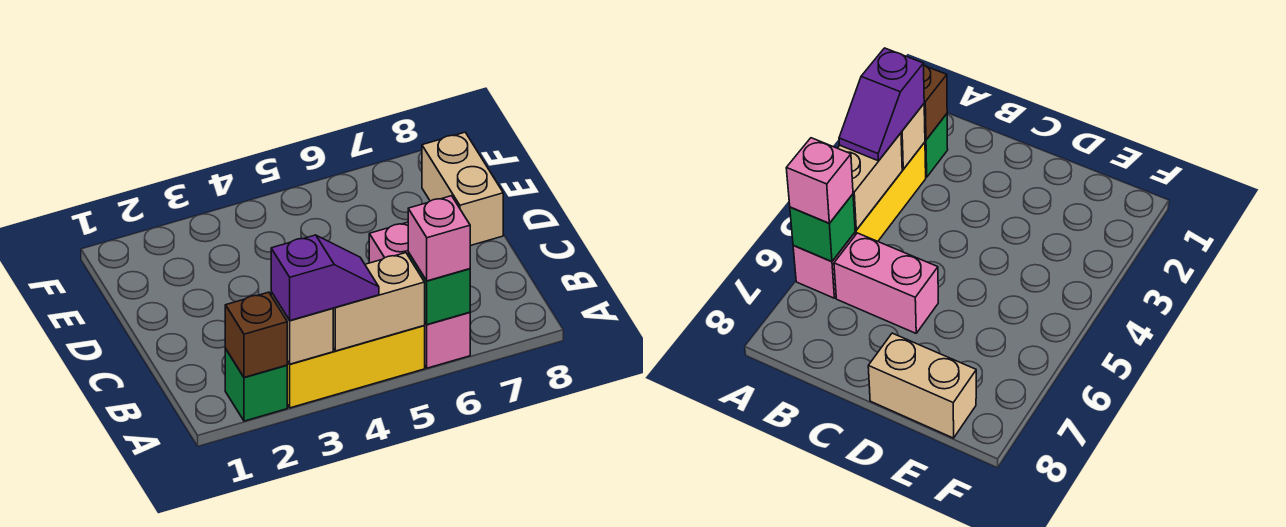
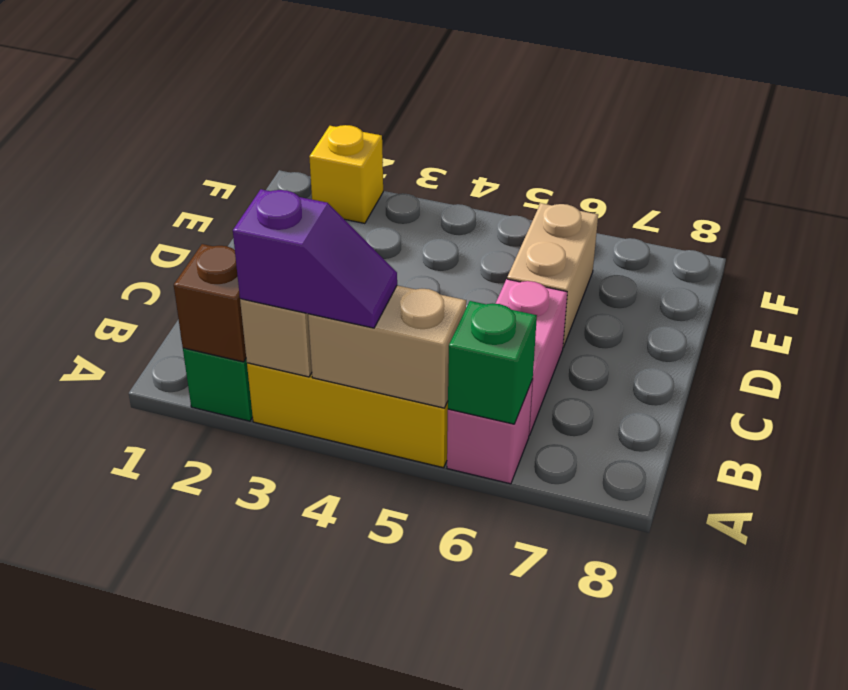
pink 1x1 brick [408,196,470,281] -> none
tan 1x2 brick [422,132,503,246] -> tan 1x2 brick moved to [507,203,598,347]
none -> yellow 1x1 brick [309,125,383,223]

